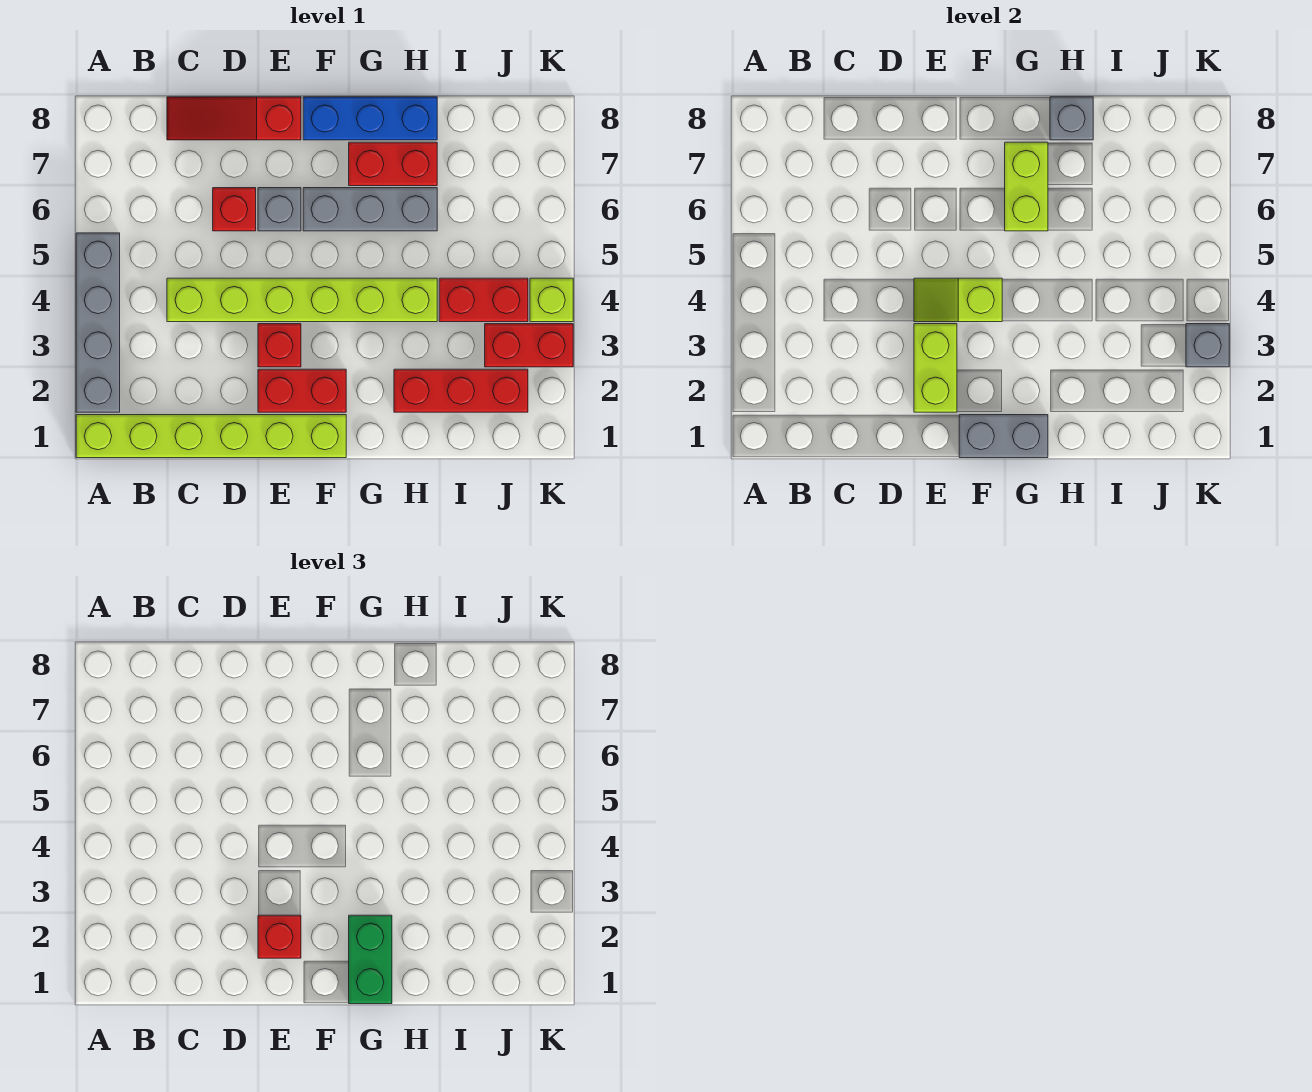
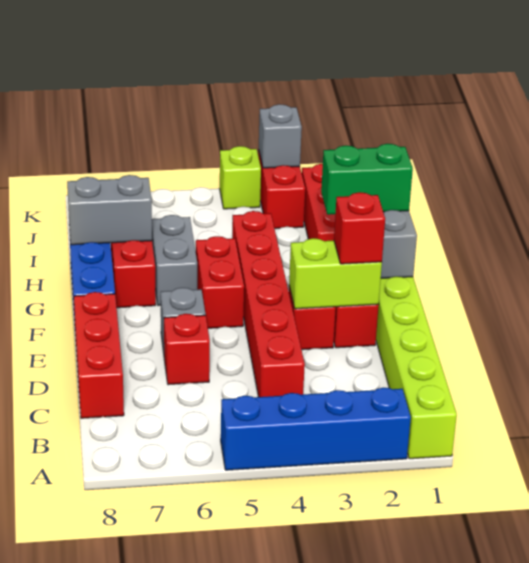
grey 1x4 brick [76,233,120,412] -> blue 1x4 brick [221,388,411,470]
lime 1x6 brick [167,278,437,322] -> red 1x6 brick [232,211,305,397]
red 1x3 slope [167,97,301,140] -> red 1x3 brick [74,292,124,418]
lime 1x2 slope [914,278,1002,322] -> none
grey 1x3 brick [303,188,437,231] -> grey 1x2 brick [152,215,197,306]
lime 1x2 brick [1005,142,1048,231] -> none
grey 1x1 brick [1050,97,1093,140] -> grey 1x2 brick [67,175,152,245]
red 1x2 brick [439,278,528,322] -> red 1x2 brick moved to [196,236,244,328]

